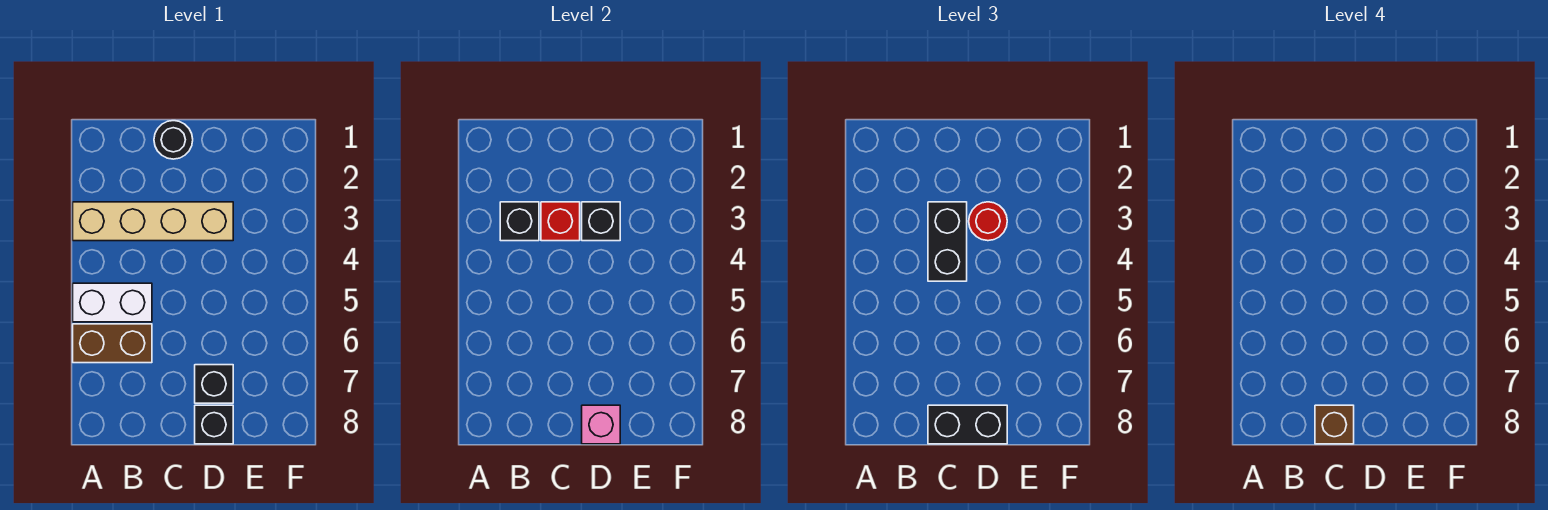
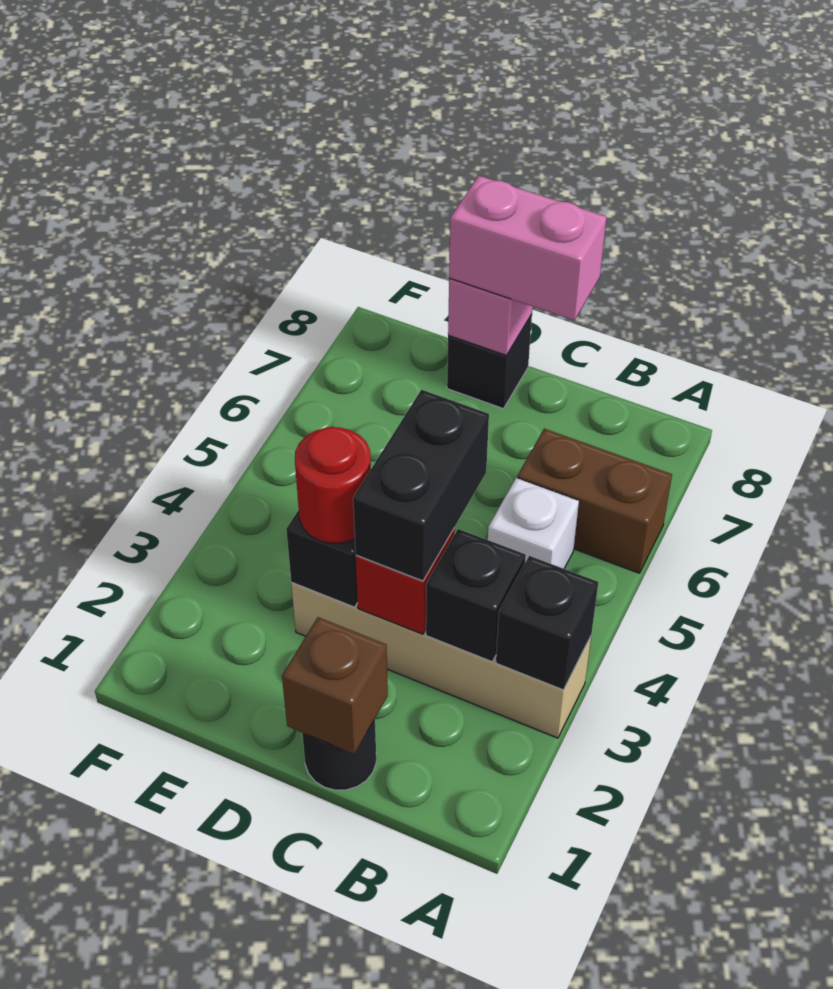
white 1x2 brick [73,283,152,322] -> white 1x1 brick [488,478,579,569]
black 1x2 brick [928,405,1007,444] -> pink 1x2 brick [449,176,607,321]
brown 1x1 brick [1315,405,1354,444] -> brown 1x1 brick moved to [282,617,388,754]
black 1x1 brick [195,365,233,403] -> black 1x1 brick moved to [496,556,598,690]

